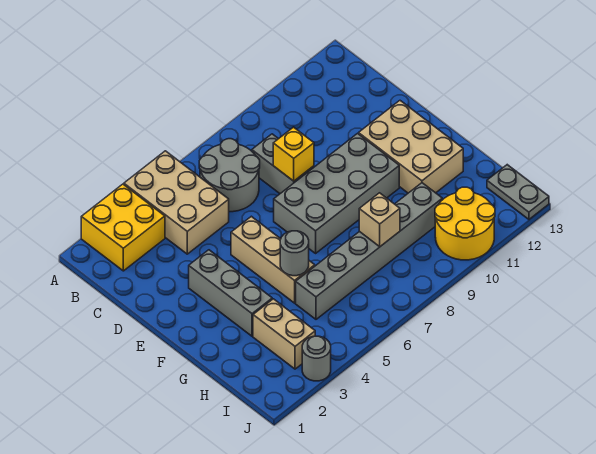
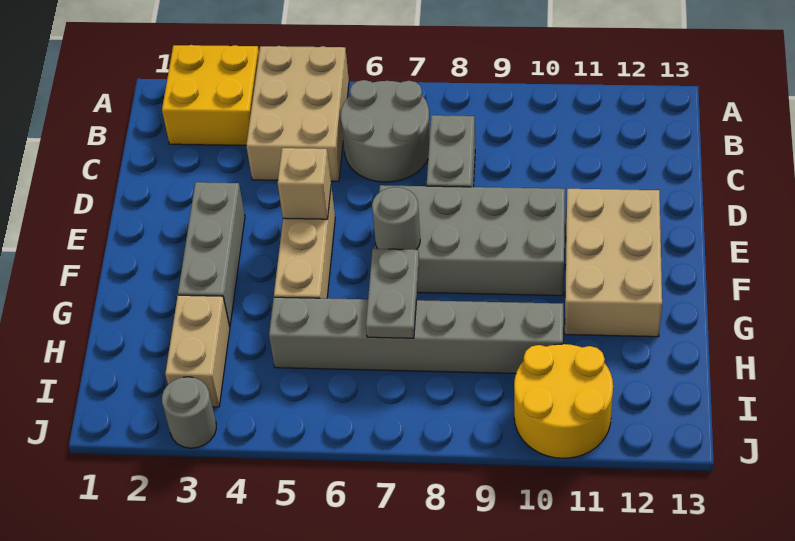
yellow 1x1 brick [273,127,314,181] -> none
grey 1x1 round brick [280,231,309,276] -> grey 1x1 round brick moved to [372,187,420,250]
tan 1x1 brick [359,193,400,247] -> tan 1x1 brick moved to [278,148,331,219]
grey 1x2 plate [487,165,549,219] -> grey 1x2 plate moved to [366,249,419,338]

